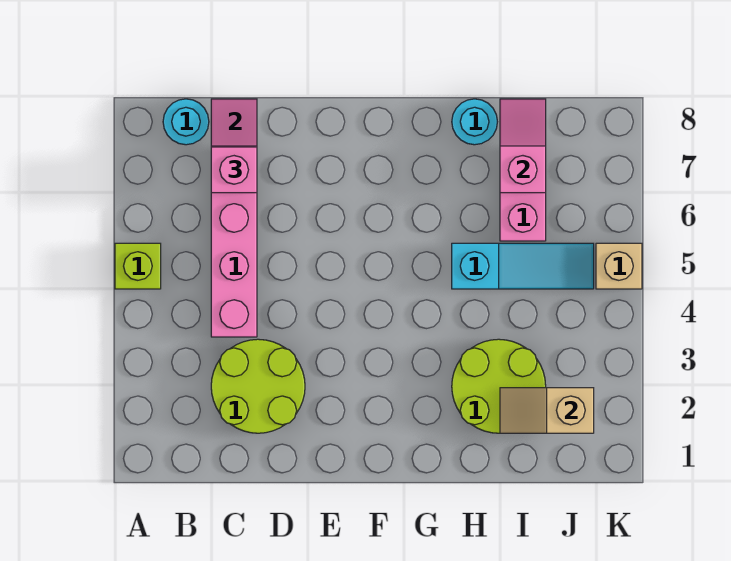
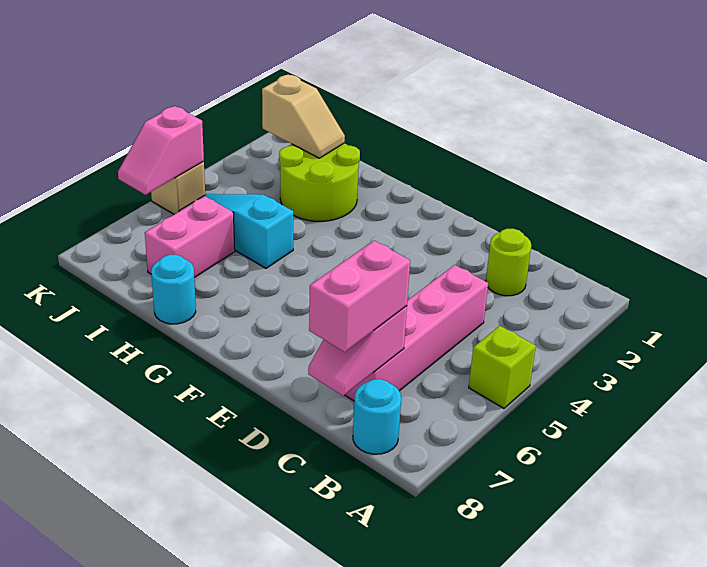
lime 2x2 round brick [211,339,305,433] -> lime 1x1 round brick [486,229,531,296]
pink 1x1 brick [211,147,257,193] -> pink 1x2 brick [309,241,410,352]
pink 1x2 slope [500,99,546,193] -> pink 1x2 slope moved to [118,106,204,195]

